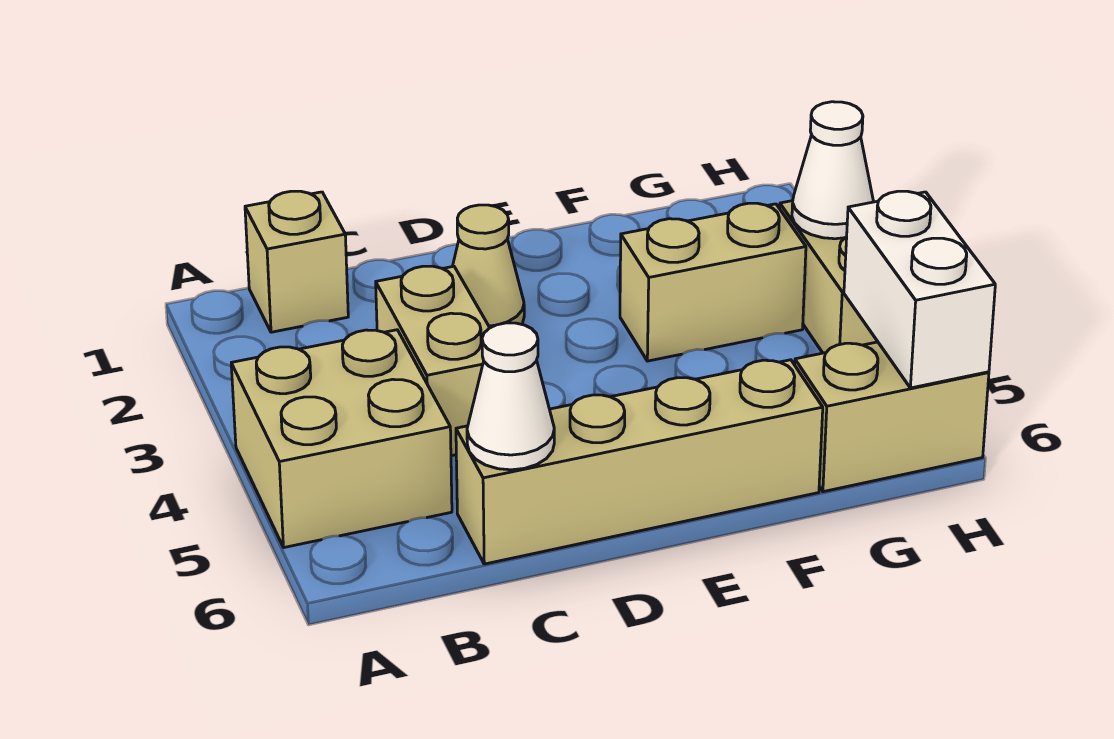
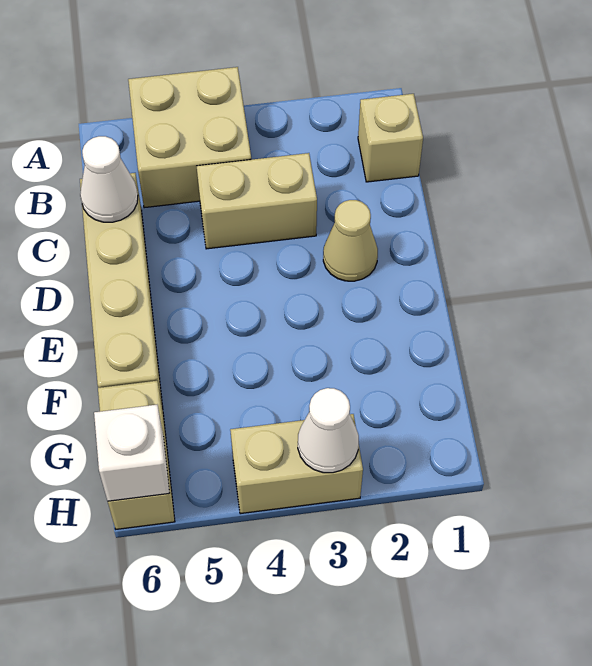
tan 1x2 brick [620,203,806,361] -> none
white 1x2 brick [844,191,995,388] -> white 1x1 brick [94,405,169,501]

